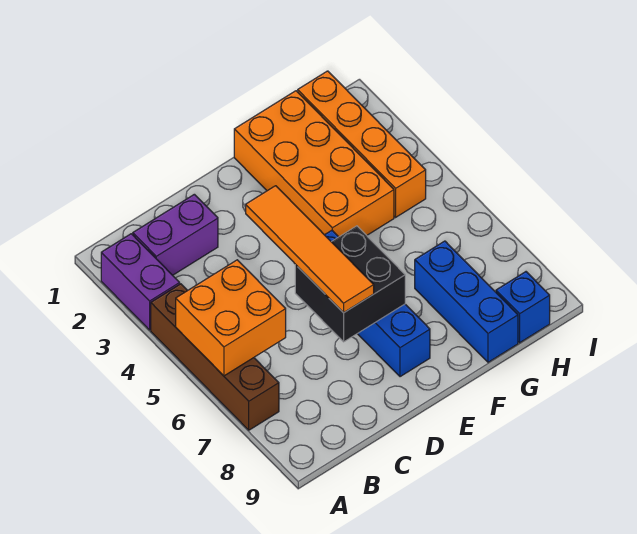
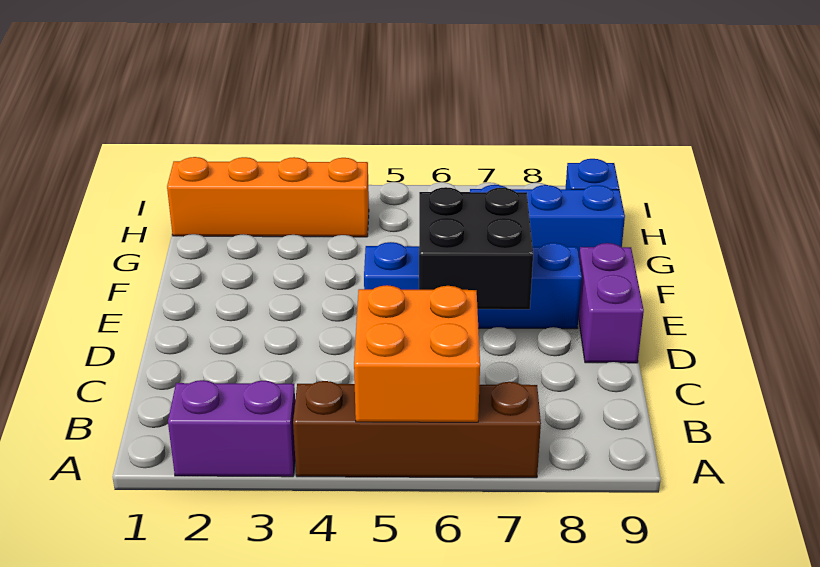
purple 1x2 brick [133,194,218,275] -> purple 1x2 brick moved to [579,243,644,363]
orange 1x4 tile [246,186,374,313] -> none
orange 2x4 brick [234,91,394,237] -> none

